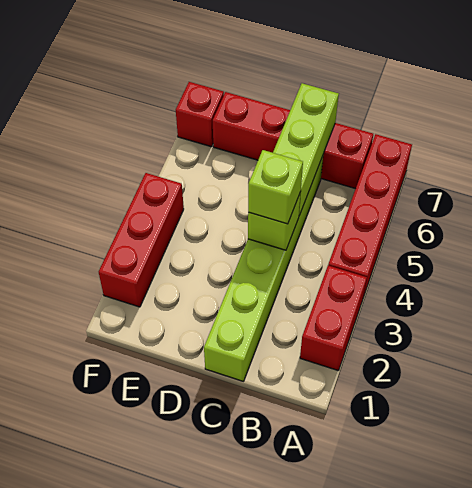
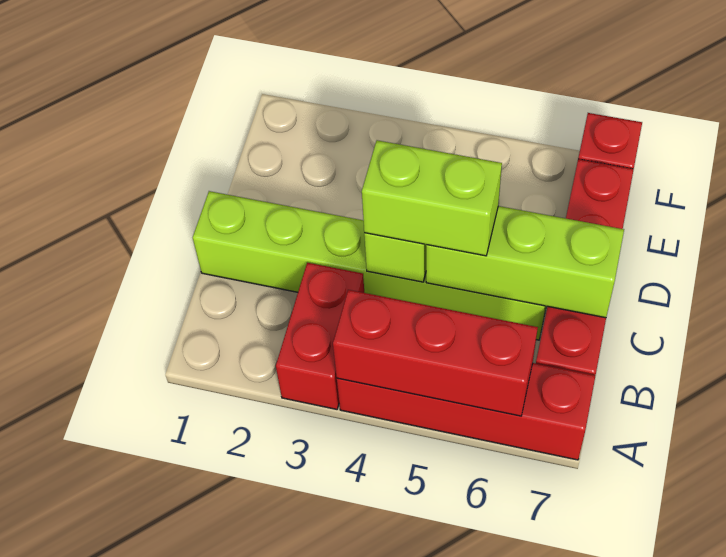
red 1x2 brick [300,266,367,371] -> red 1x2 brick turned to [276,263,364,409]
lime 1x1 brick [248,150,303,224] -> lime 1x2 brick [362,140,502,256]
red 1x3 brick [99,173,184,307] -> red 1x3 brick moved to [333,290,538,416]

